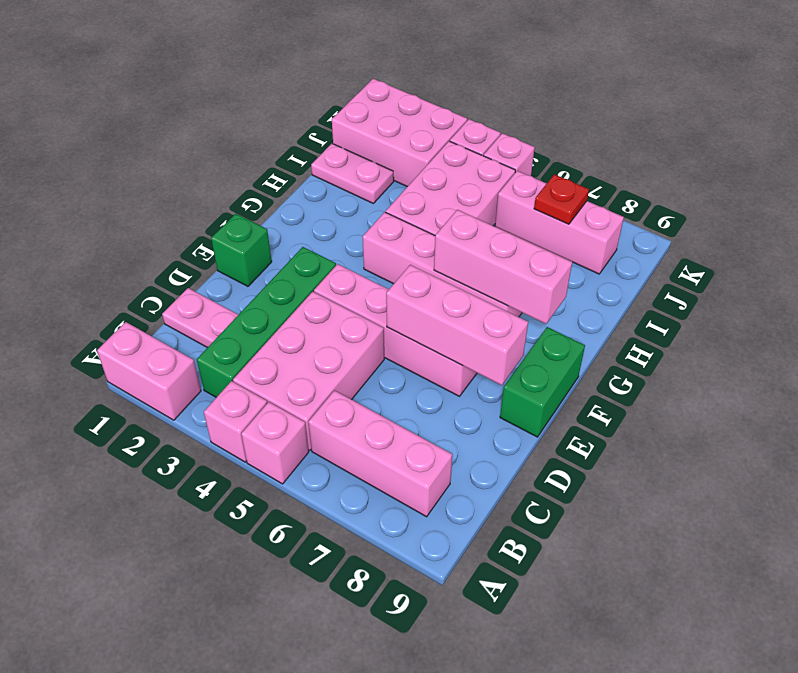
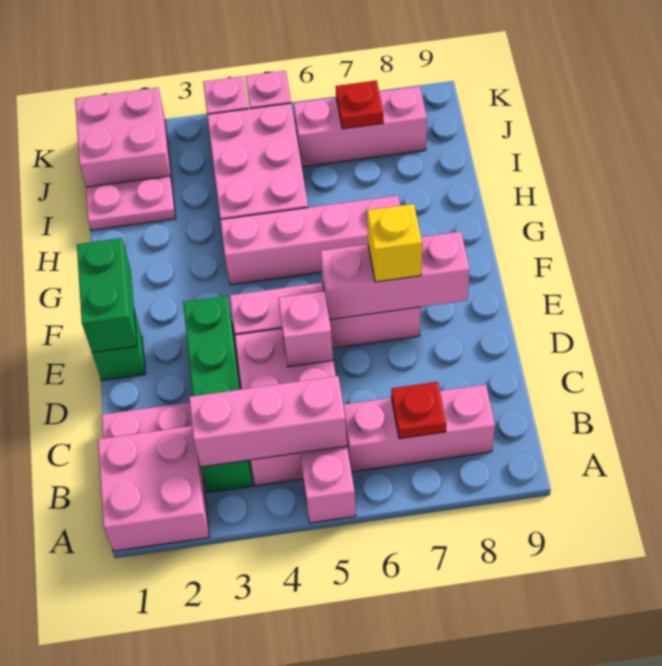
pink 1x2 brick [97,322,201,420] -> pink 2x2 brick [98,426,209,551]
pink 1x1 brick [204,381,267,462] -> pink 1x1 brick moved to [278,291,333,367]
none -> red 1x1 plate [391,382,446,439]
none -> yellow 1x1 brick [367,204,422,282]
green 1x2 brick [500,327,585,437] -> green 1x2 brick moved to [77,238,137,353]
pink 1x3 brick [434,210,572,324] -> pink 1x3 brick moved to [189,376,347,467]
pink 2x3 brick [332,79,467,187] -> pink 2x2 brick [75,88,172,187]

